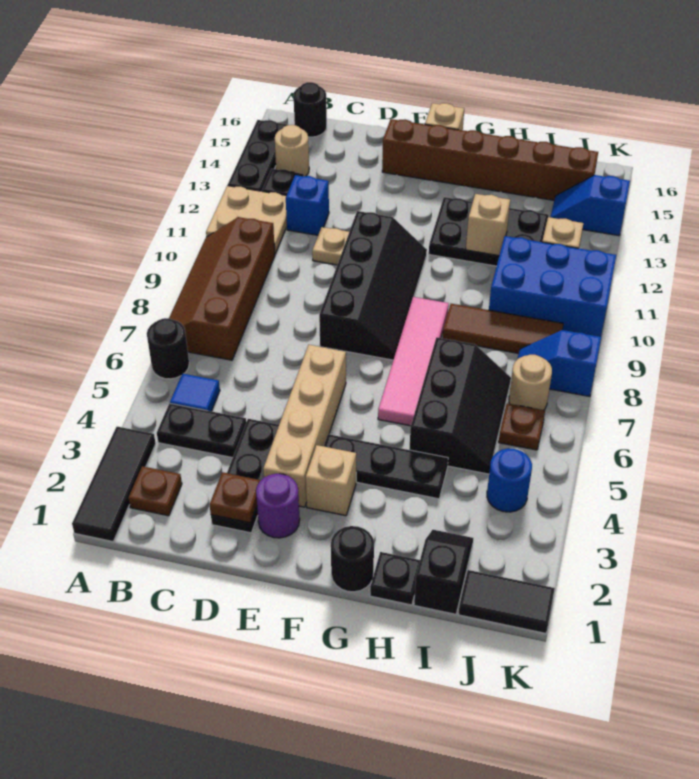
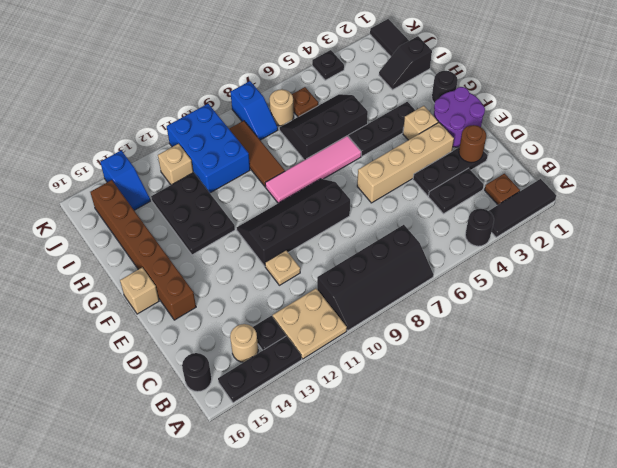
black 1x1 round brick [147,318,189,379] -> black 1x1 round brick moved to [465,209,494,246]
brown 2x4 slope [169,217,275,360] -> black 2x4 slope [317,225,434,331]
black 1x2 plate [157,403,246,458] -> black 1x2 plate turned to [429,168,484,214]
blue 1x1 tile [170,374,220,411] -> none
blue 1x1 brick [286,175,329,235] -> none
brown 1x1 plate [210,472,261,523] -> brown 1x1 round brick [459,125,486,163]
purple 1x1 round brick [256,474,300,538] -> purple 2x2 round brick [434,87,485,147]
black 1x3 plate [324,434,448,499] -> black 1x3 plate turned to [348,102,415,156]
black 1x1 plate [370,552,420,605] -> black 1x1 plate moved to [312,50,344,80]
tan 1x1 brick [466,194,510,256] -> none
blue 1x1 round brick [487,448,532,512] -> none

